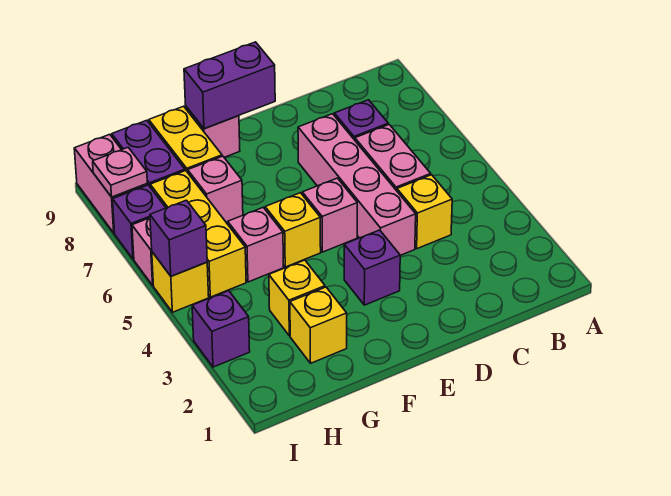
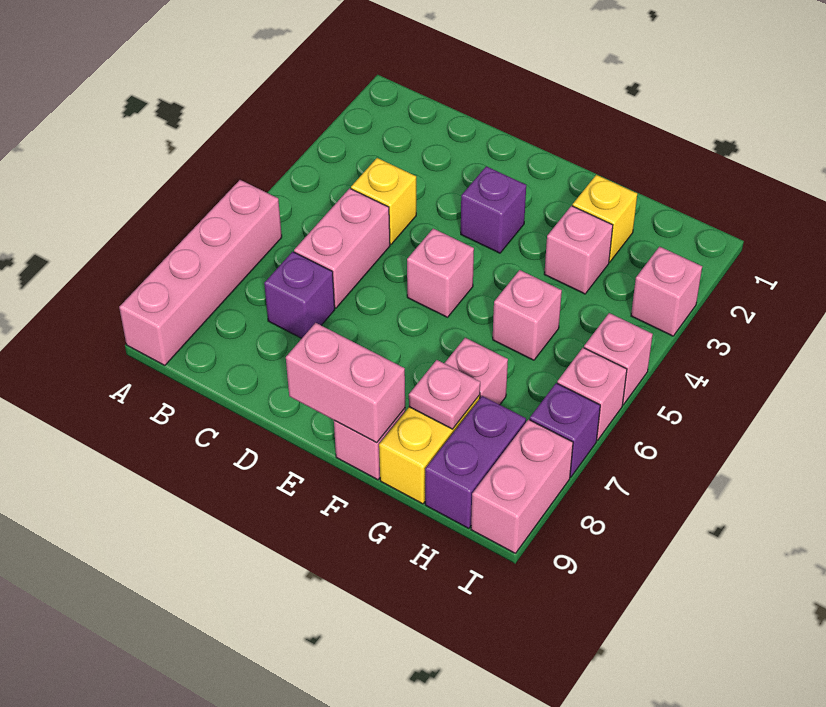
pink 1x4 brick [298,114,416,255] -> pink 1x4 brick moved to [119,180,282,365]
purple 1x2 brick [184,42,275,129] -> pink 1x2 brick [286,323,405,443]
yellow 1x1 brick [265,193,321,267] -> none
yellow 1x1 brick [269,260,325,336] -> pink 1x1 brick [544,206,613,294]
yellow 1x3 brick [150,171,246,297] -> none
purple 1x1 brick [192,291,250,367] -> pink 1x1 brick [631,247,702,336]
yellow 1x1 brick [152,252,209,312] -> pink 1x1 brick [584,313,653,405]
purple 1x1 brick [150,200,207,276] -> none
pink 1x1 plate [93,148,147,197] -> pink 1x1 plate moved to [409,360,480,429]

